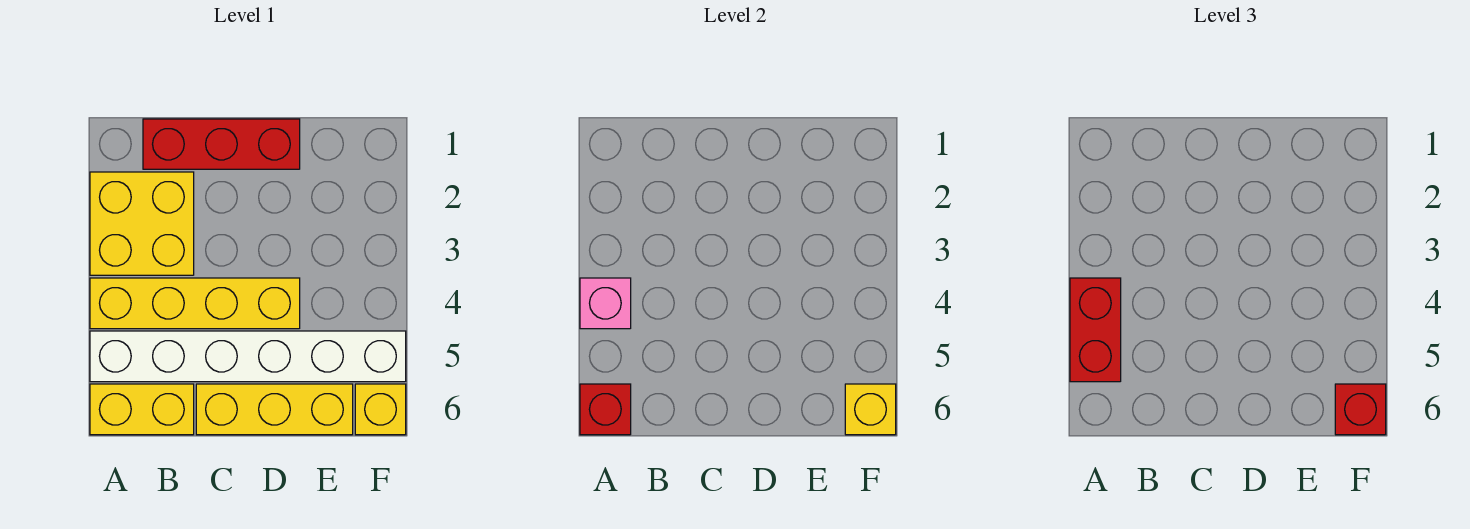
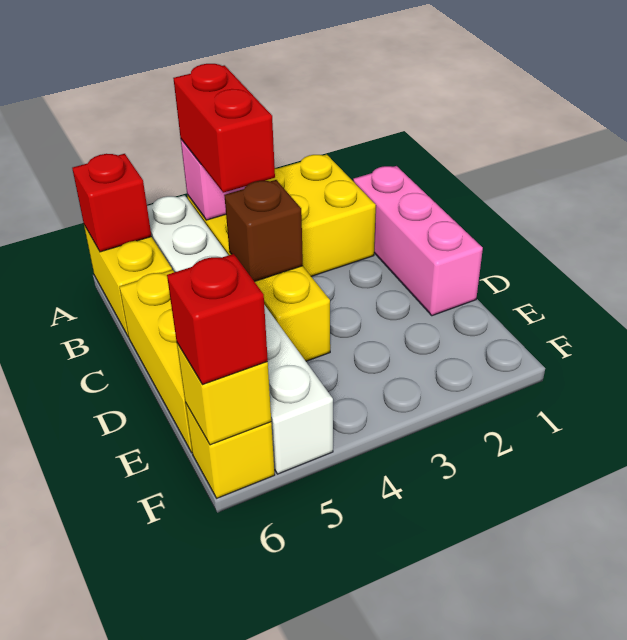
red 1x2 brick [1070,278,1121,382] -> red 1x2 brick turned to [173,64,275,193]
red 1x3 brick [143,119,300,169] -> pink 1x3 brick [353,166,483,316]
none -> brown 1x1 brick [224,180,303,282]

